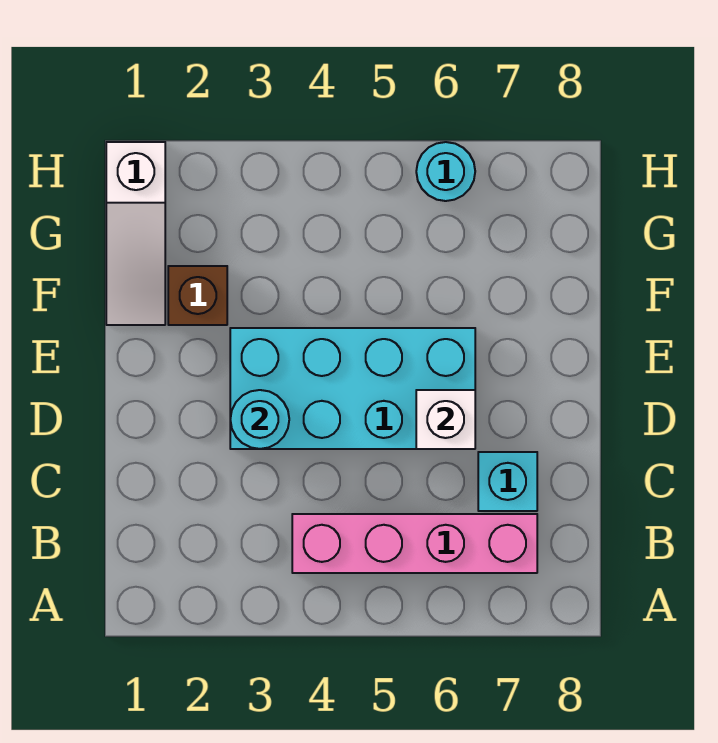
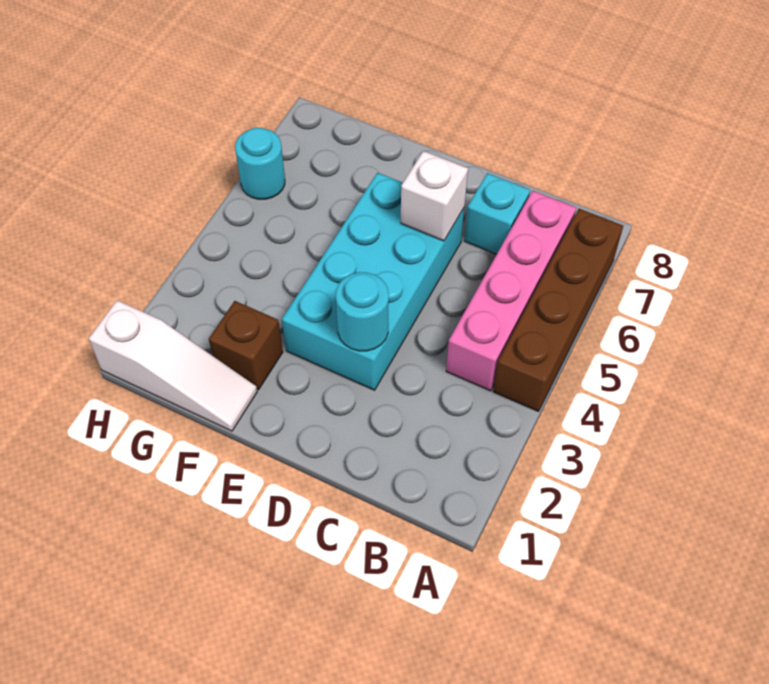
none -> brown 1x4 brick [493,209,623,412]

